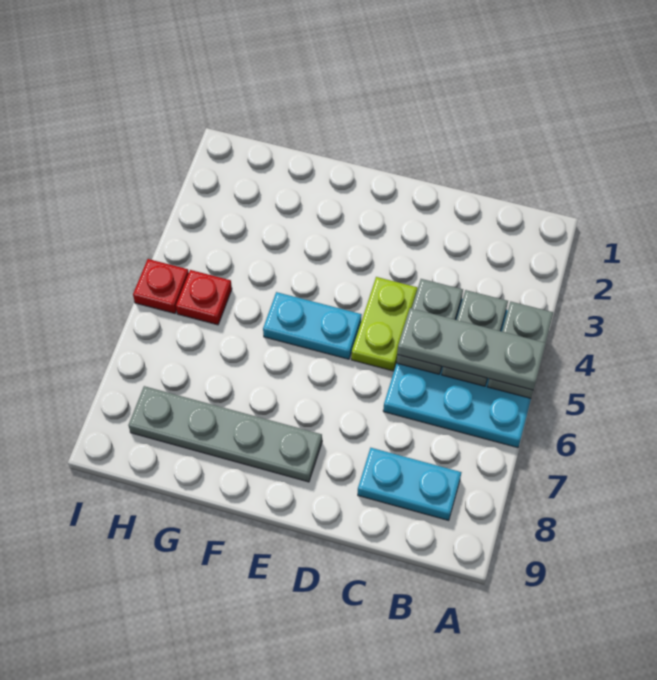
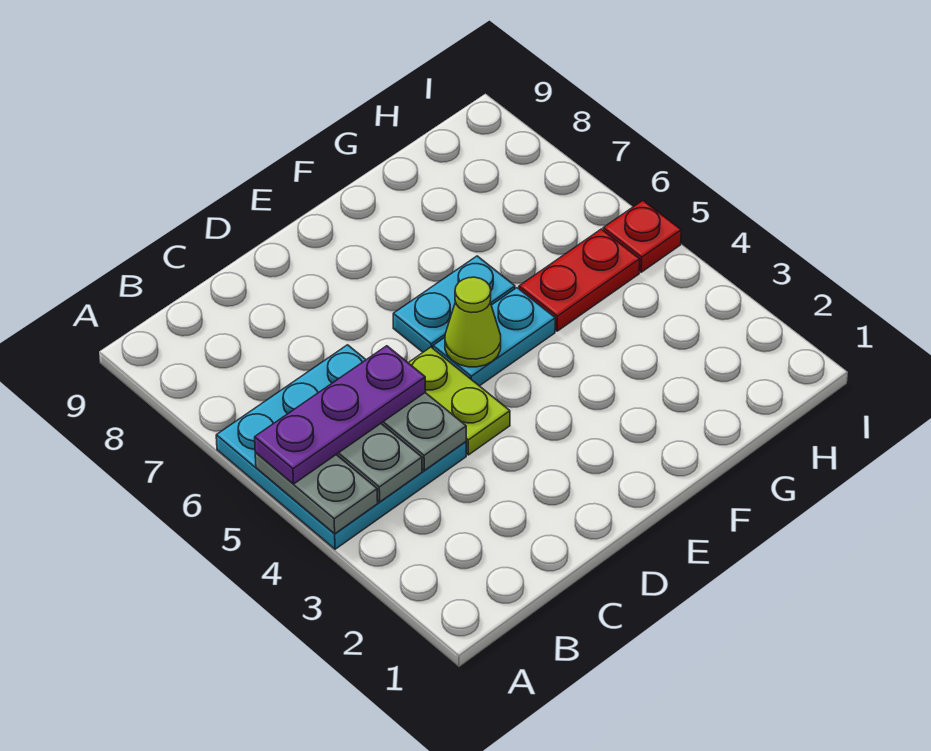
grey 1x3 plate [397,308,546,390] -> purple 1x3 plate [255,346,426,484]
cyan 1x2 plate [358,448,462,521] -> cyan 1x2 plate moved to [393,256,515,352]
none -> lime 1x1 cone [445,277,501,367]
grey 1x4 plate [129,386,322,482] -> none
red 1x1 plate [176,270,232,325] -> red 1x2 plate [519,229,640,331]

